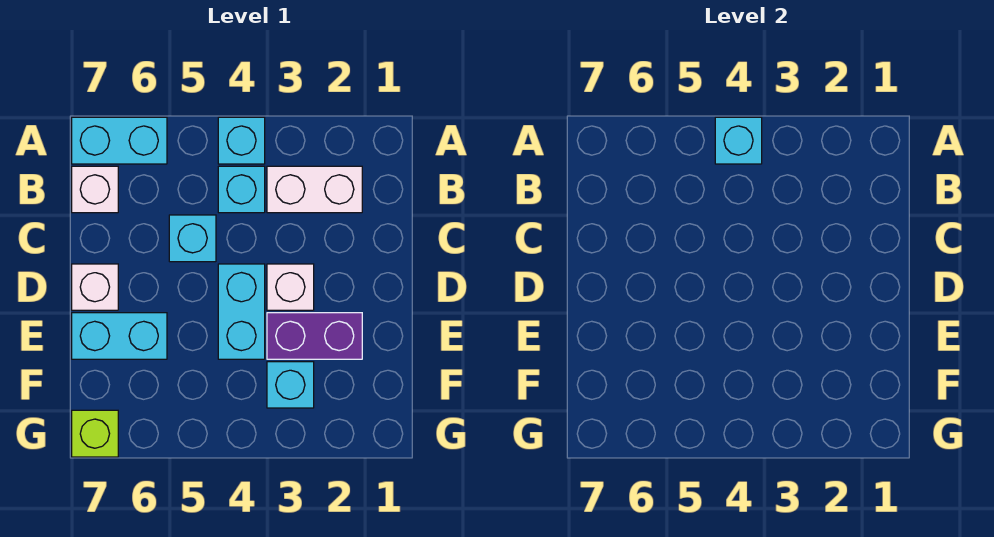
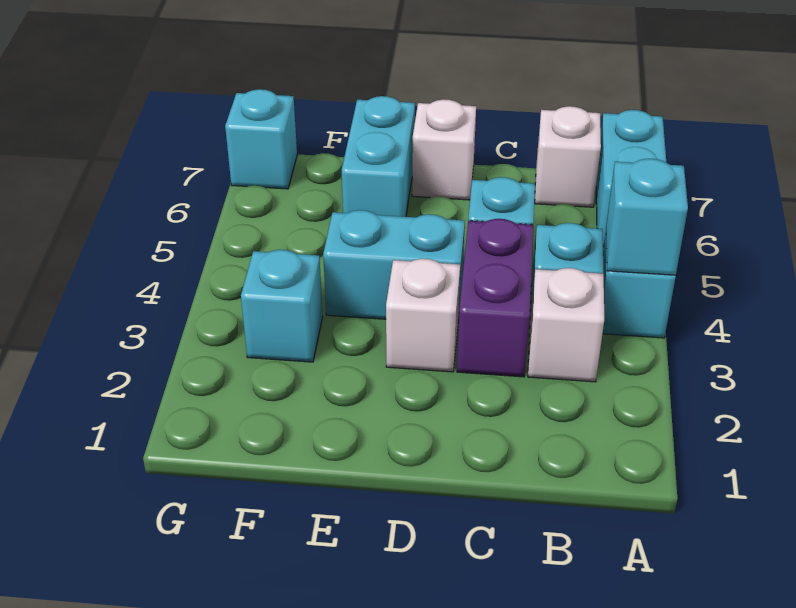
white 1x2 brick [267,166,362,213] -> white 1x1 brick [528,268,604,382]
purple 1x2 brick [267,313,362,359] -> purple 1x2 brick moved to [457,219,533,377]
lime 1x1 brick [72,410,118,457] -> cyan 1x1 brick [225,89,297,189]

